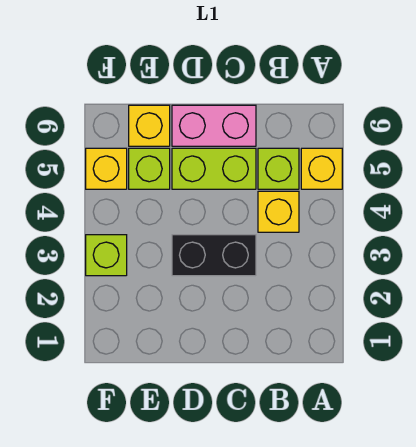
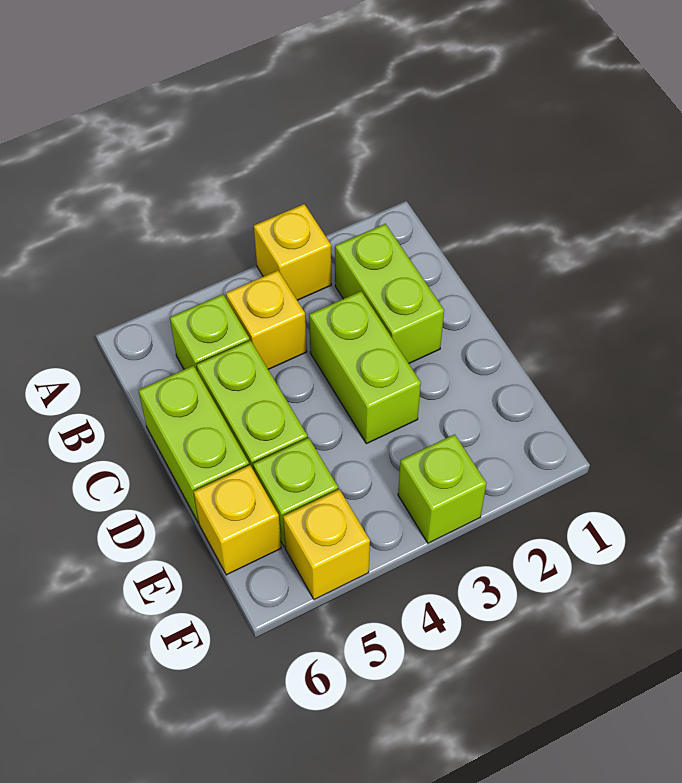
yellow 1x1 brick [301,148,342,189] -> yellow 1x1 brick moved to [254,204,331,300]
none -> lime 1x2 brick [335,224,444,363]
black 1x2 brick [172,235,256,276] -> lime 1x2 brick [309,291,421,444]
pink 1x2 brick [172,105,256,146] -> lime 1x2 brick [138,366,249,523]

